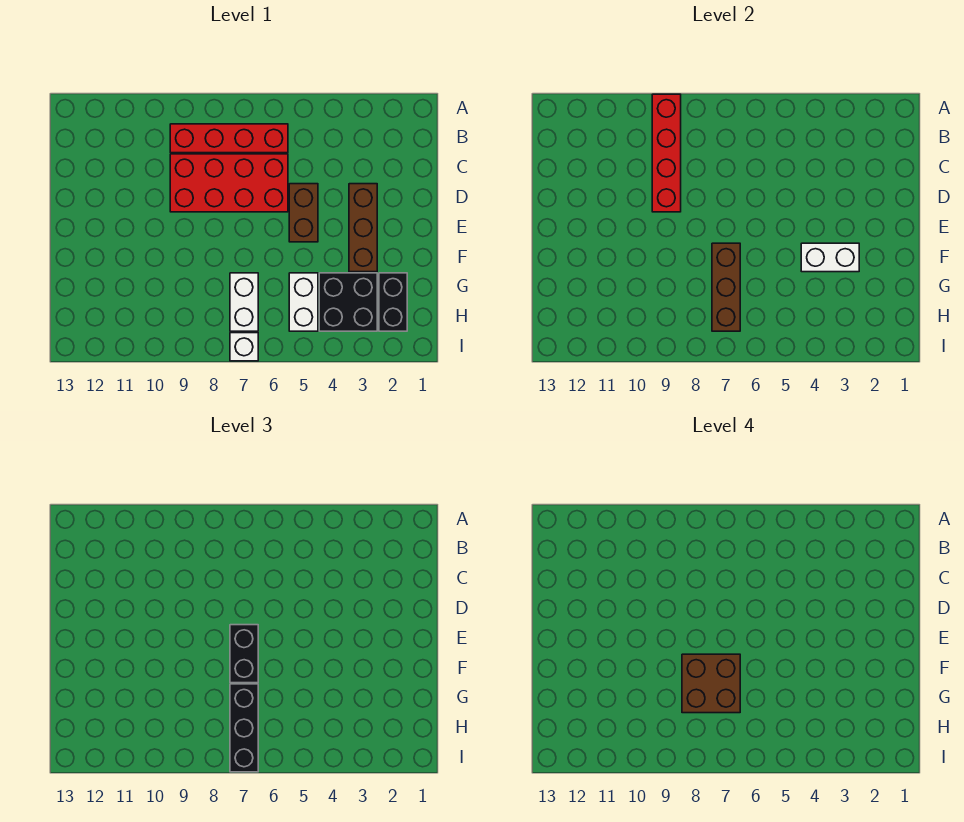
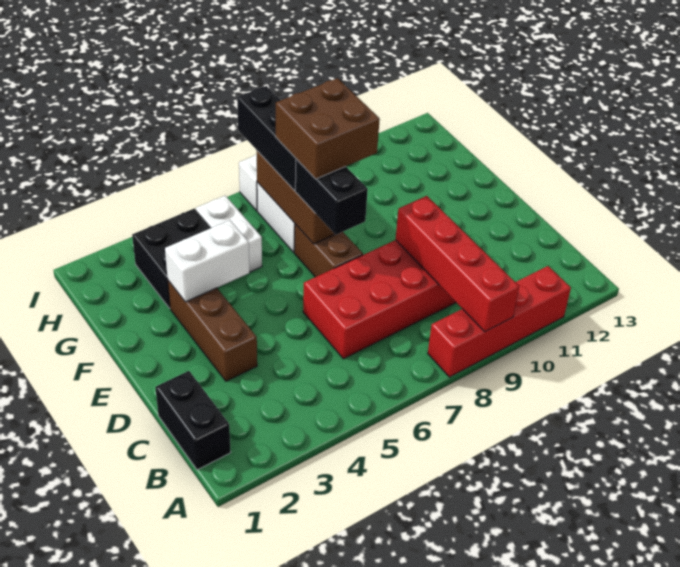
red 1x4 brick [170,124,288,153] -> red 1x4 brick moved to [428,266,571,377]
brown 1x2 brick [289,184,318,242] -> brown 1x2 brick moved to [294,224,363,277]
black 1x2 brick [379,273,407,331] -> black 1x2 brick moved to [155,371,231,470]

